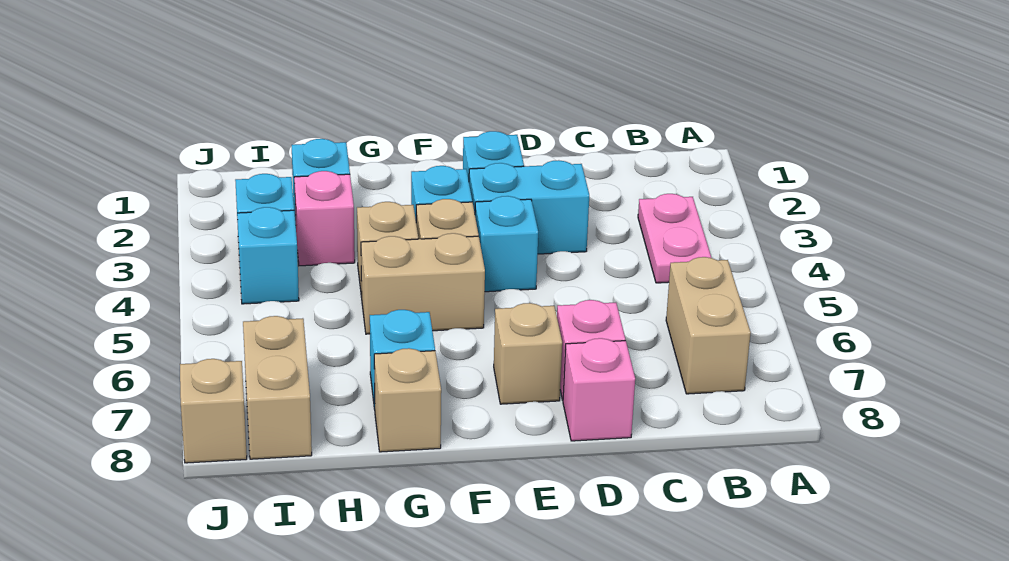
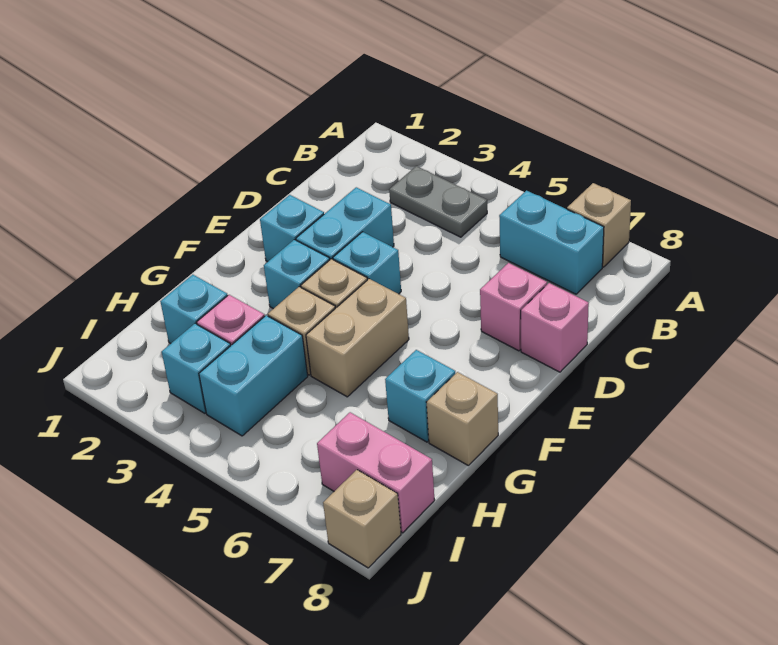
pink 1x2 plate [638,194,711,283] -> grey 1x2 plate [389,166,487,237]
tan 1x2 brick [666,257,751,394] -> cyan 1x2 brick [499,191,604,294]
tan 1x1 brick [494,303,562,404] -> tan 1x1 brick moved to [567,183,631,267]
cyan 1x1 brick [237,207,299,304] -> cyan 1x2 brick [199,315,308,436]
tan 1x2 brick [243,316,312,459] -> pink 1x2 brick [317,412,435,533]

